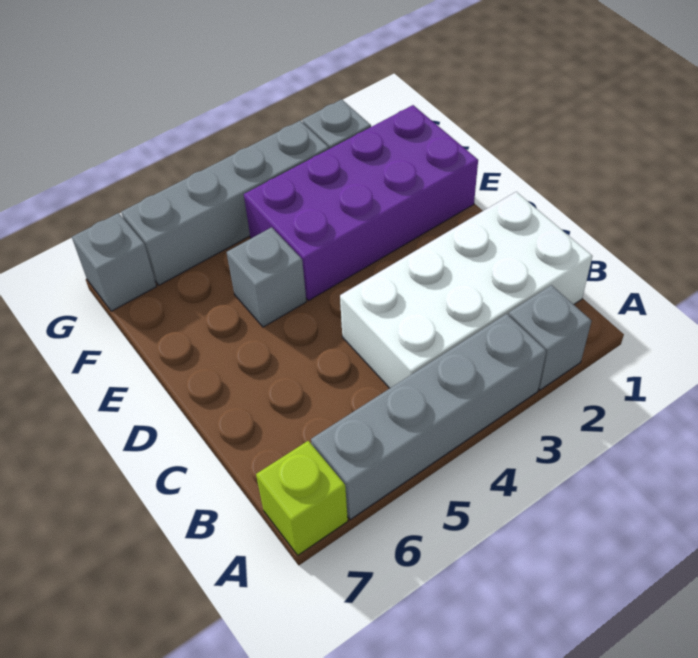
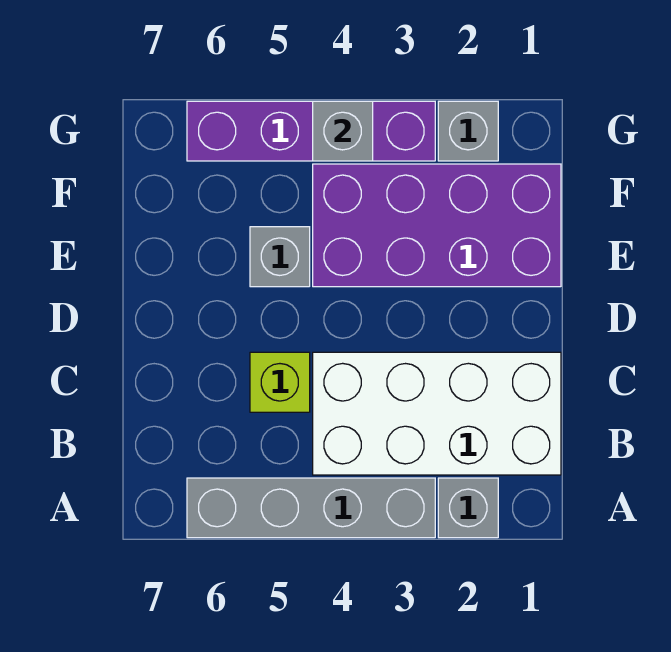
lime 1x1 brick [256,441,348,555] -> lime 1x1 brick moved to [250,352,310,412]
grey 1x4 brick [121,121,329,285] -> purple 1x4 brick [187,101,435,161]
grey 1x1 brick [72,213,156,311] -> grey 1x1 brick moved to [313,101,373,161]

